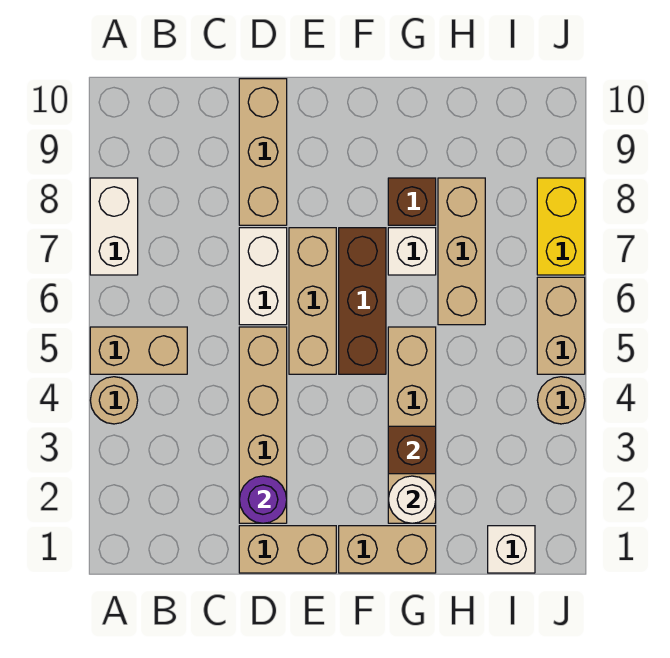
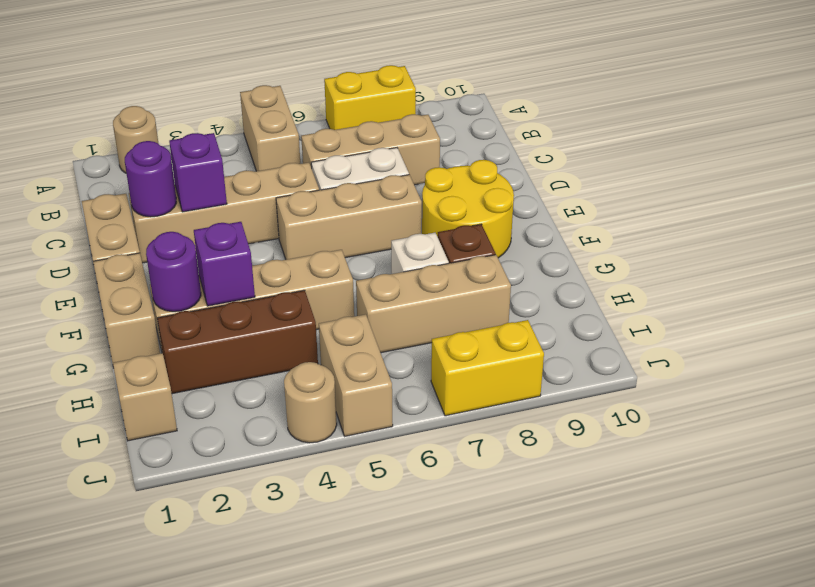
tan 1x1 round brick [90,377,138,424] -> tan 1x1 round brick moved to [113,106,159,173]
white 1x2 brick [90,178,138,275] -> yellow 1x2 brick [324,65,416,130]
none -> purple 1x1 brick [169,133,227,212]
tan 1x3 brick [239,79,287,225] -> tan 1x3 brick moved to [301,114,440,185]
none -> yellow 2x2 round brick [422,160,514,258]
brown 1x3 brick [339,228,386,374] -> brown 1x3 brick moved to [157,290,318,394]
white 1x1 round brick [388,476,436,523] -> purple 1x1 round brick [146,232,201,312]
brown 1x1 brick [388,426,436,474] -> purple 1x1 brick [194,222,255,306]
white 1x1 brick [488,526,535,573] -> tan 1x1 brick [113,353,177,441]
tan 1x2 brick [537,277,585,374] -> tan 1x2 brick turned to [319,314,393,436]

